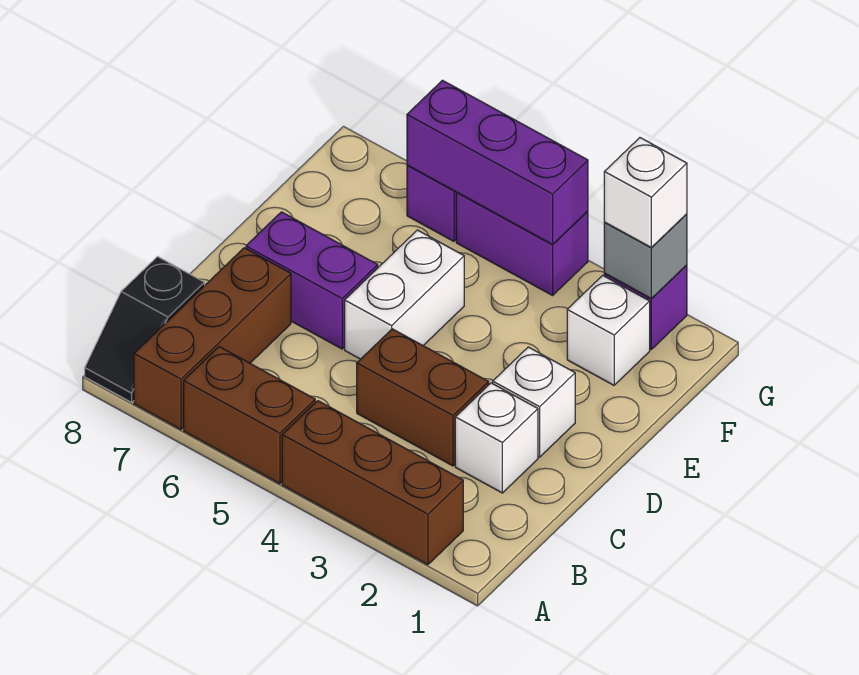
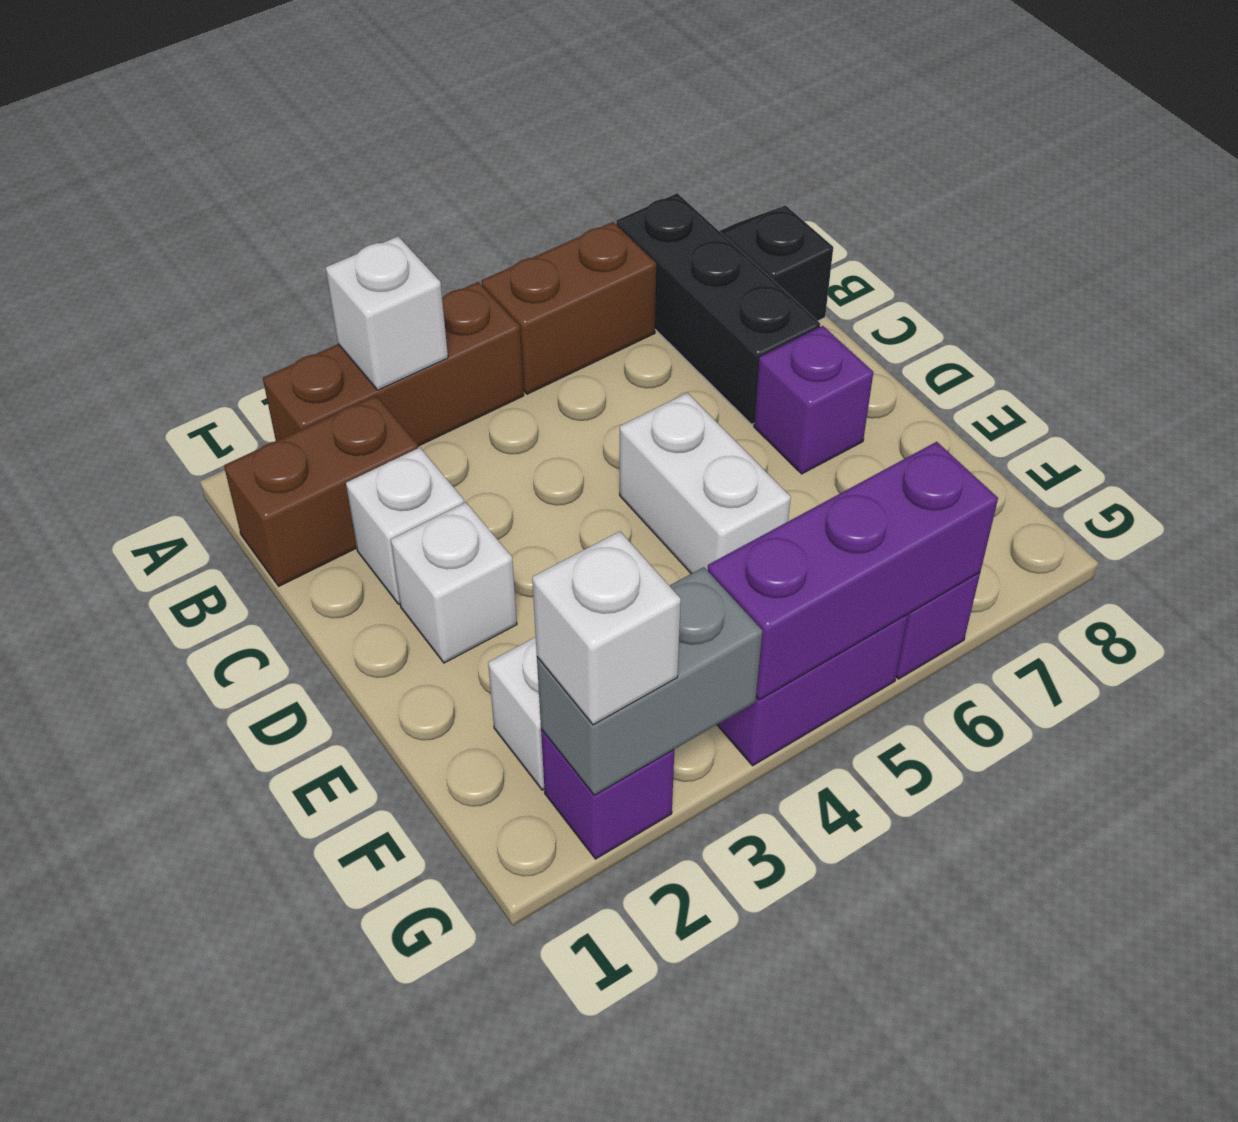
none -> white 1x1 brick [326,236,448,390]
brown 1x3 brick [134,248,291,429] -> black 1x3 brick [616,193,820,424]
brown 1x2 brick [357,329,489,466] -> brown 1x2 brick moved to [224,396,418,586]
purple 1x2 brick [246,212,378,349] -> purple 1x1 brick [754,326,873,474]
grey 1x1 brick [604,214,687,298] -> grey 1x2 brick [537,567,762,795]

